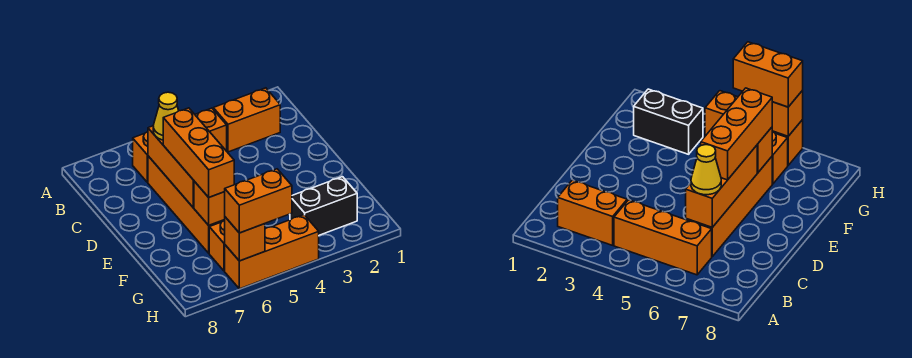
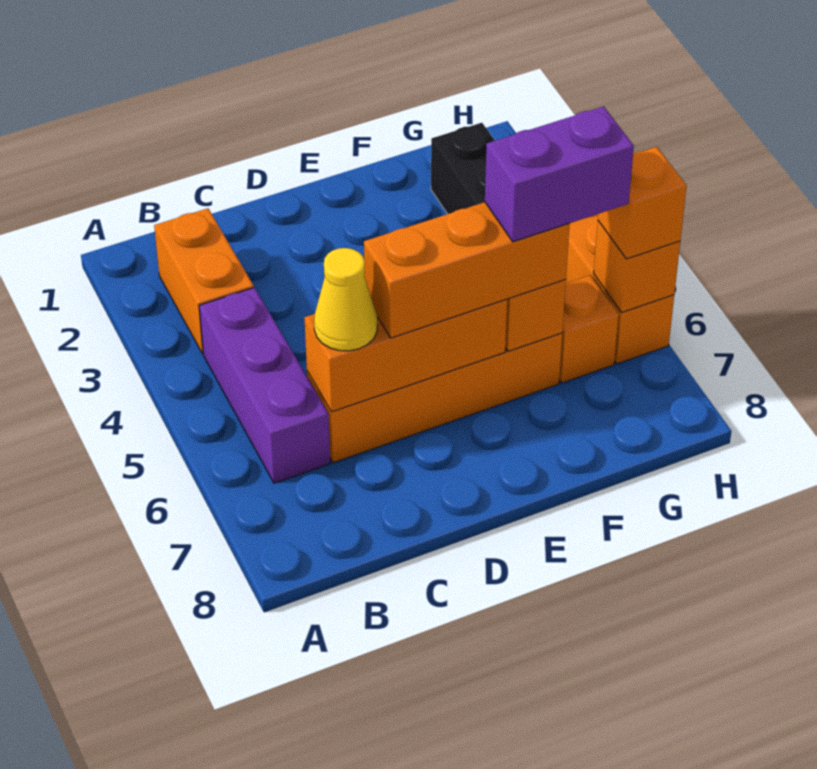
orange 1x3 brick [133,108,227,182] -> purple 1x3 brick [199,288,330,483]
none -> purple 1x2 brick [485,106,634,242]
orange 1x2 brick [225,169,292,233] -> orange 1x1 brick [598,147,687,259]

